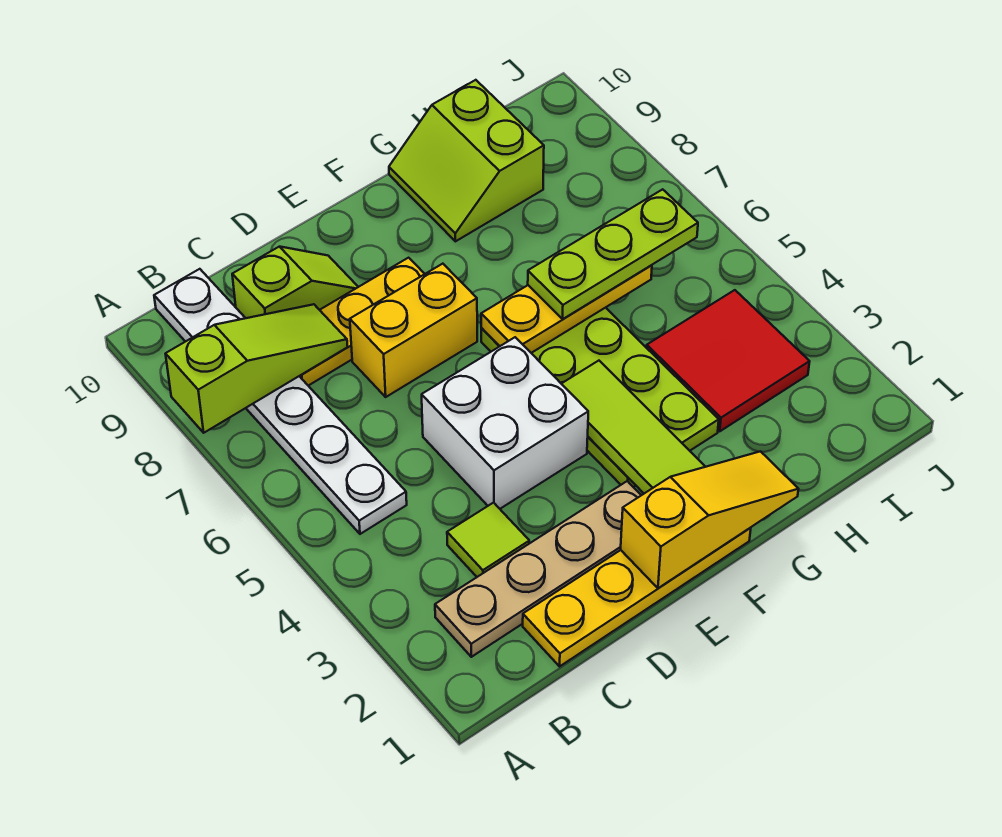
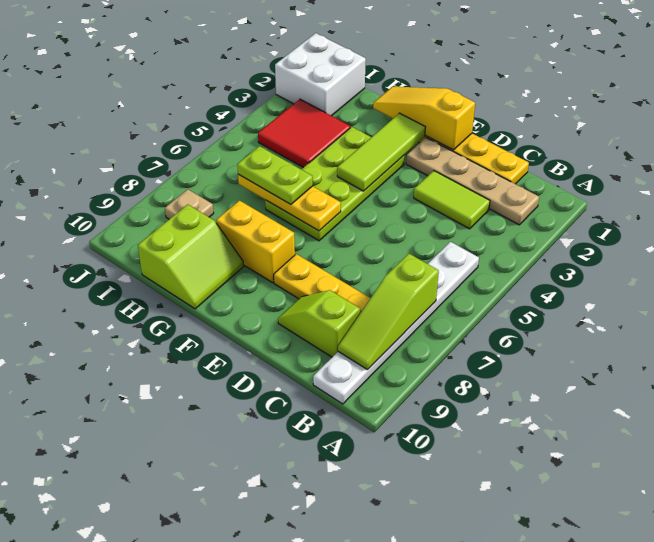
lime 1x3 slope [166,304,348,433] -> lime 1x3 slope turned to [338,254,439,370]
lime 1x1 tile [447,503,529,577] -> lime 1x2 tile [414,171,490,229]
white 2x2 brick [422,337,588,509] -> white 2x2 brick moved to [275,33,366,116]
yellow 1x2 brick [350,264,477,397] -> yellow 1x2 brick moved to [216,201,295,283]
lime 1x3 plate [528,189,698,319] -> lime 1x2 plate [237,146,313,204]
none -> tan 1x1 plate [165,189,214,219]

